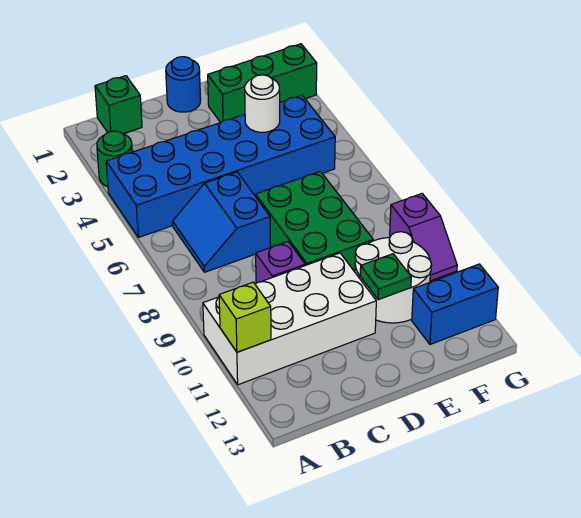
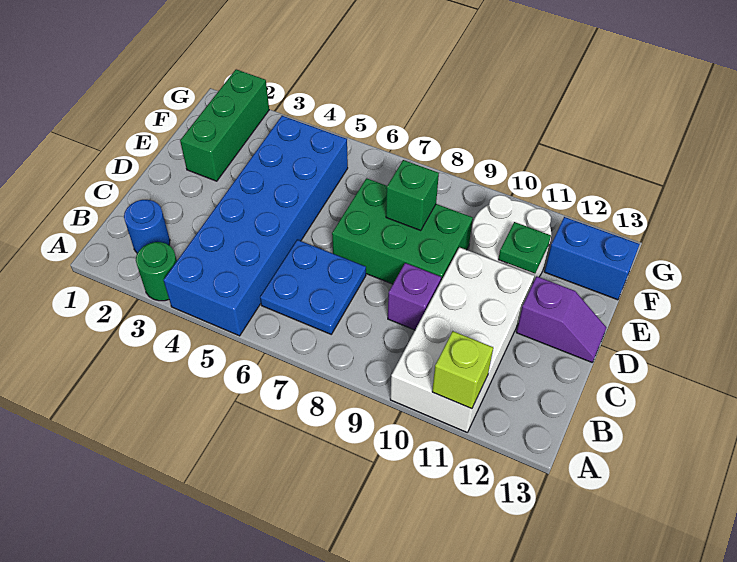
green 1x1 brick [95,76,142,134] -> green 1x1 brick moved to [386,160,439,231]
blue 2x2 slope [173,172,270,272] -> blue 2x2 plate [260,240,366,334]
blue 1x1 round brick [166,57,201,112] -> blue 1x1 round brick moved to [124,200,170,253]
white 1x1 round brick [245,75,280,132] -> none
blue 1x2 brick [412,264,498,344] -> blue 1x2 brick turned to [544,217,640,300]
purple 1x2 slope [390,194,457,281] -> purple 1x2 slope moved to [516,276,607,362]

